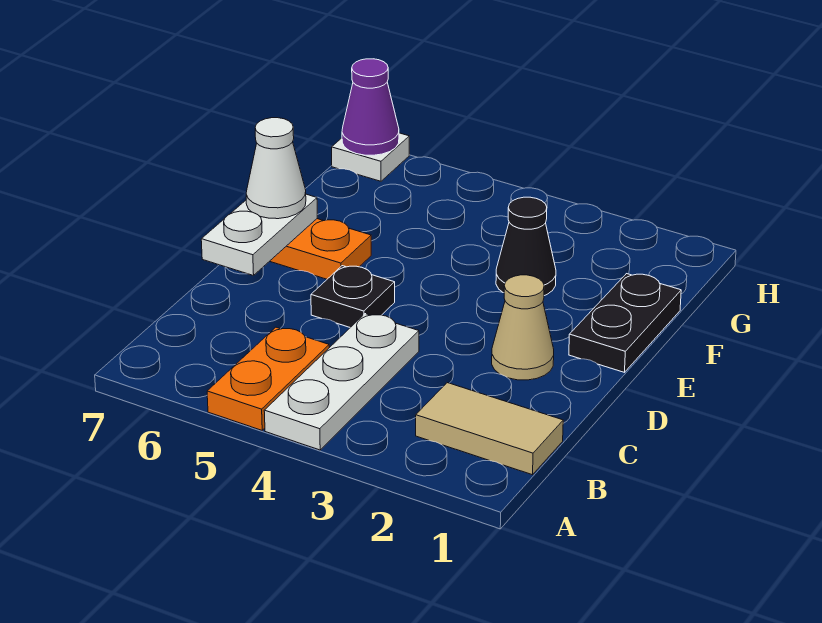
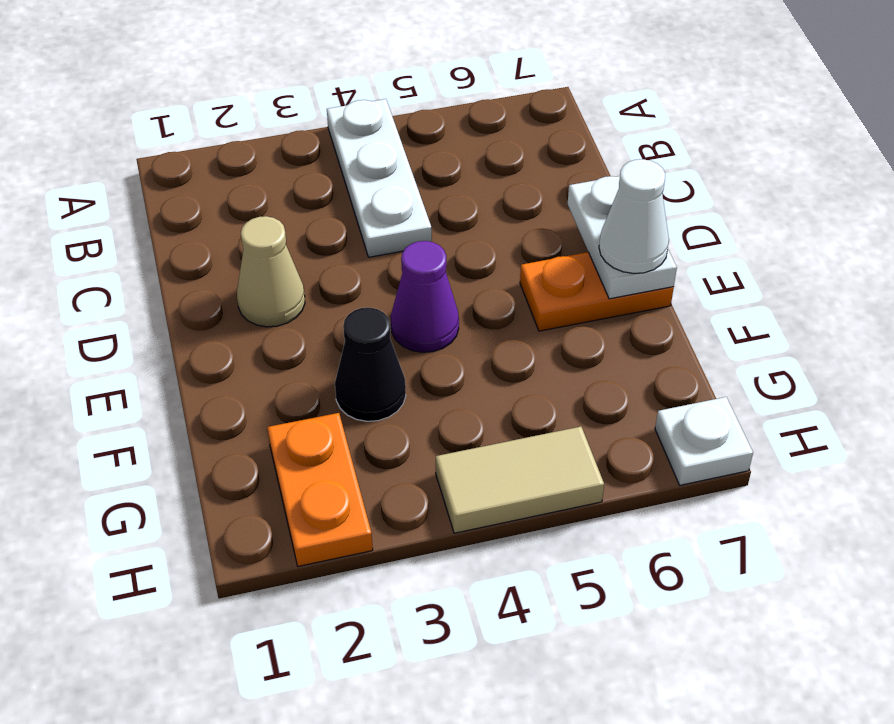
orange 1x2 plate [207,327,329,430] -> orange 1x2 plate moved to [267,413,373,566]
tan 1x2 tile [416,383,563,475] -> tan 1x2 tile moved to [436,427,604,533]
black 1x1 plate [311,266,395,328] -> none
black 1x2 plate [569,274,681,372] -> none
purple 1x1 cone [342,59,399,155] -> purple 1x1 cone moved to [391,241,459,352]

